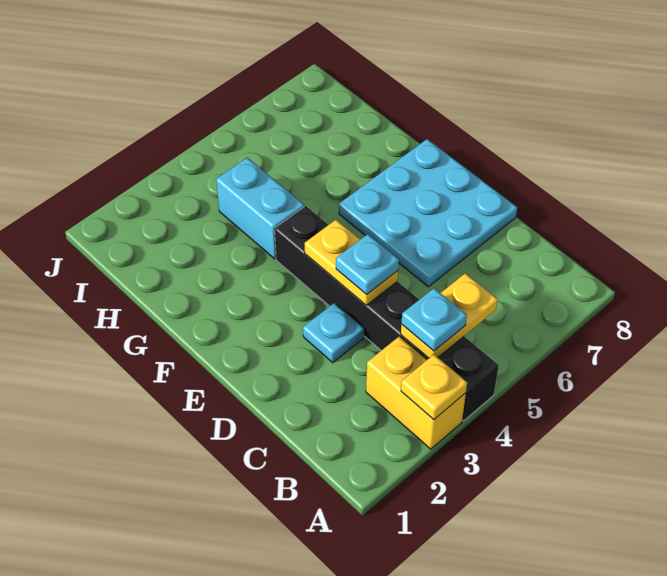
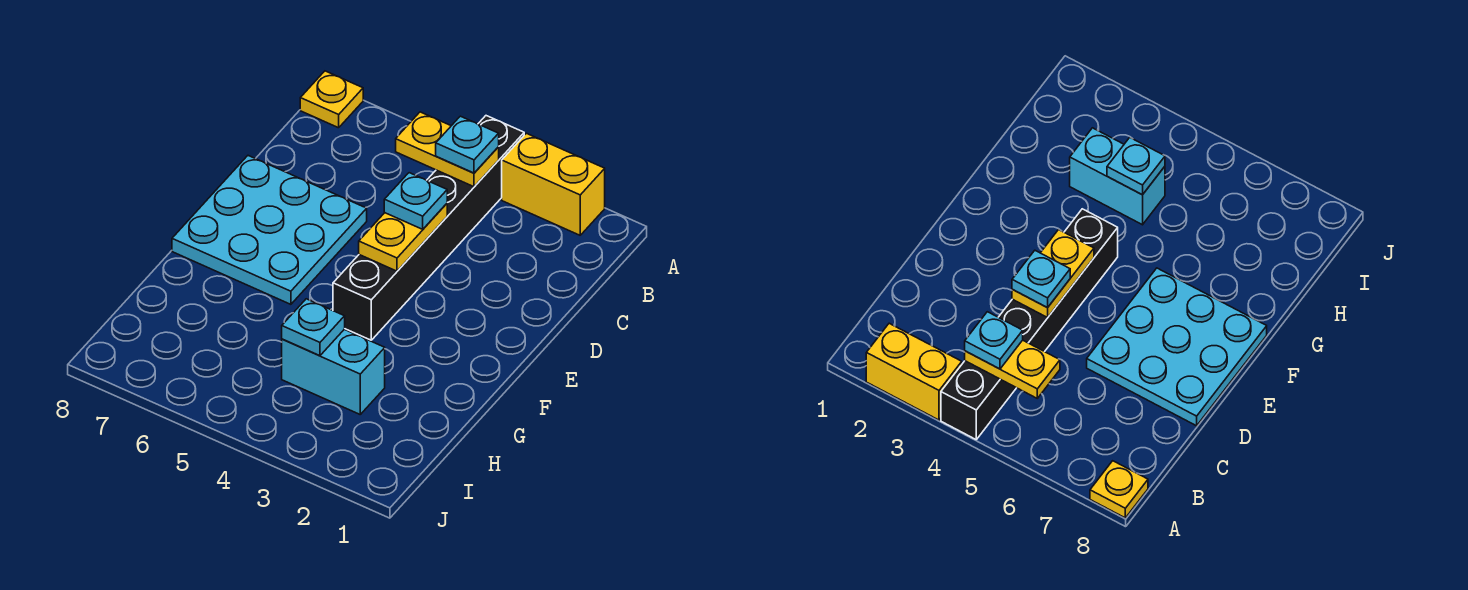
yellow 1x2 brick [366,337,466,449] -> yellow 1x2 brick turned to [502,133,605,235]
yellow 1x1 plate [401,355,467,420] -> yellow 1x1 plate moved to [300,71,363,128]
cyan 1x1 plate [303,303,364,363] -> cyan 1x1 plate moved to [282,299,345,356]
cyan 1x2 brick [216,158,304,259] -> cyan 1x2 brick turned to [282,329,385,414]

